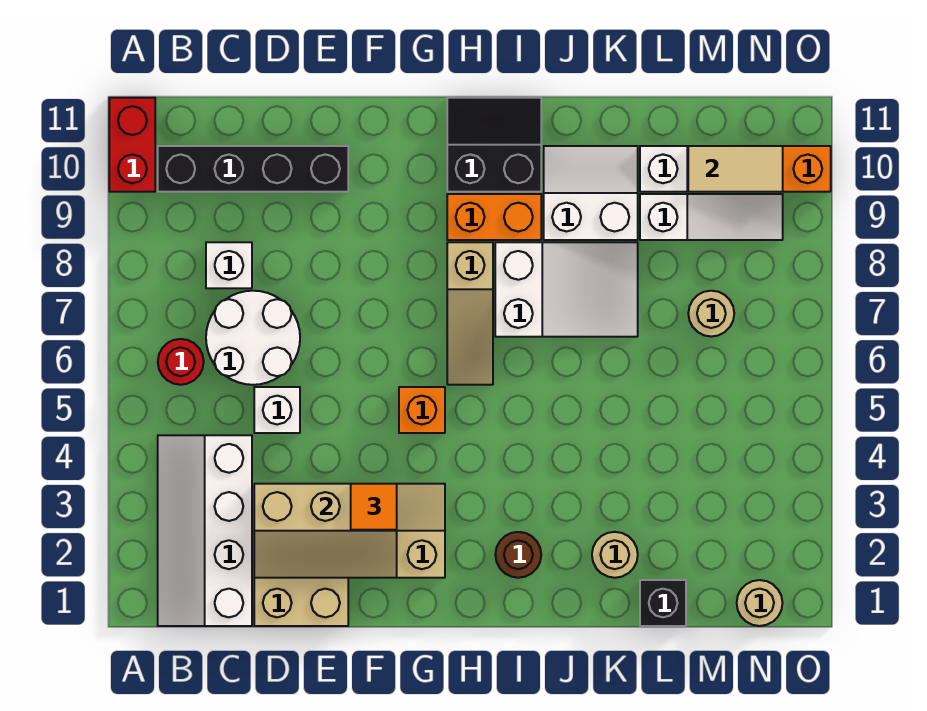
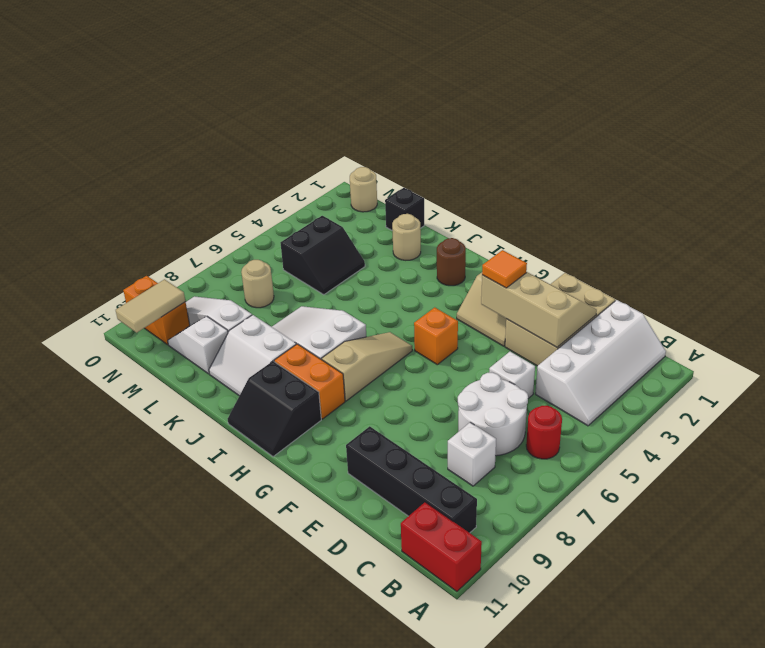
red 1x2 brick [109,98,155,192] -> red 1x2 brick turned to [401,502,482,592]
none -> black 2x2 slope [281,216,365,295]
tan 1x2 tile [688,146,783,192] -> tan 1x2 tile turned to [116,279,185,333]

